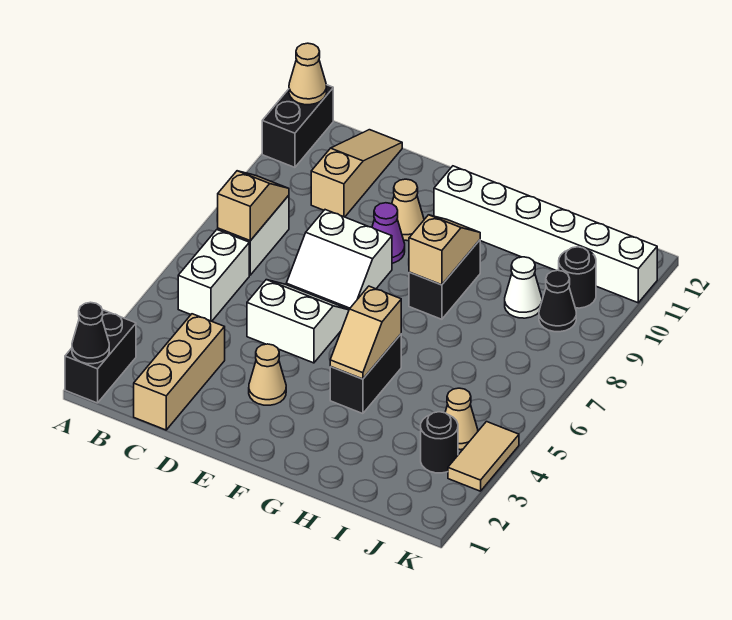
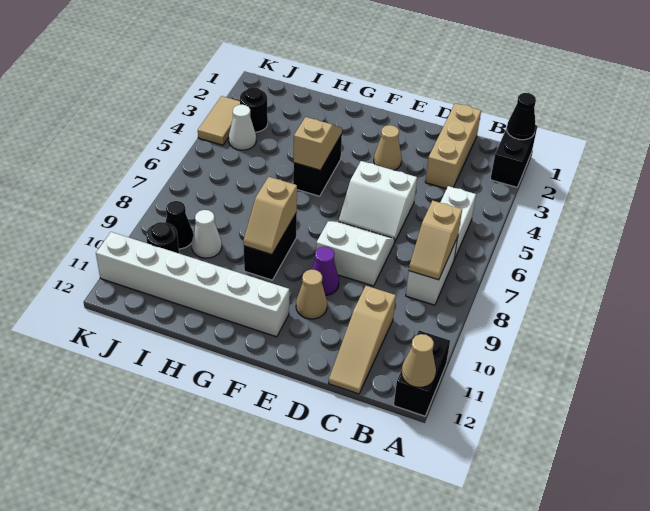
tan 1x1 cone [445,388,478,450] -> white 1x1 cone [229,105,256,150]

